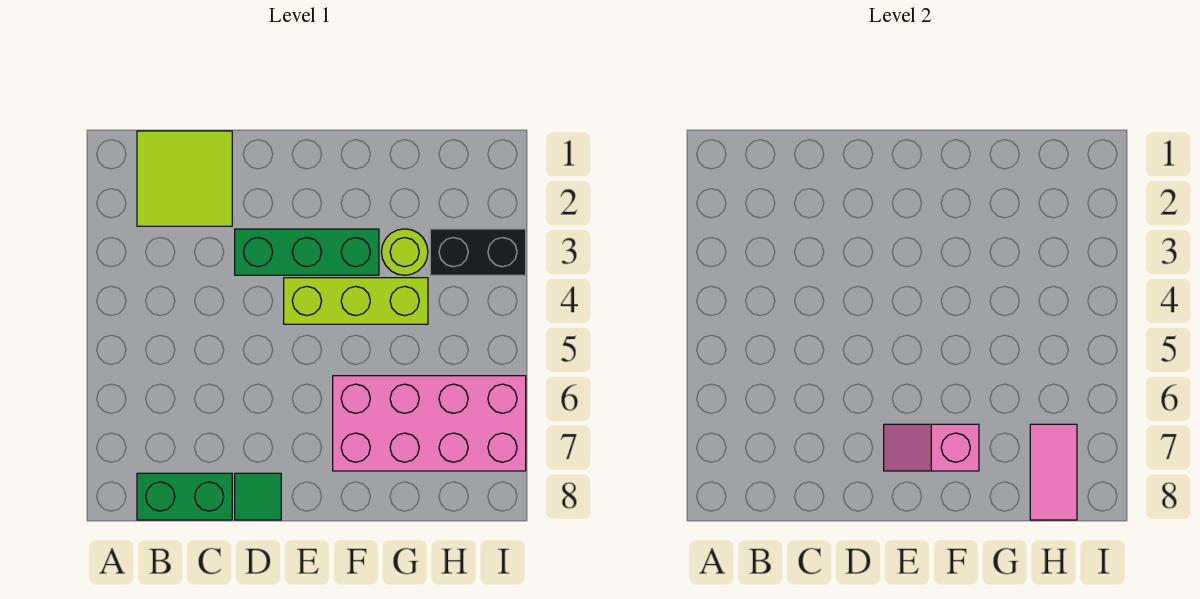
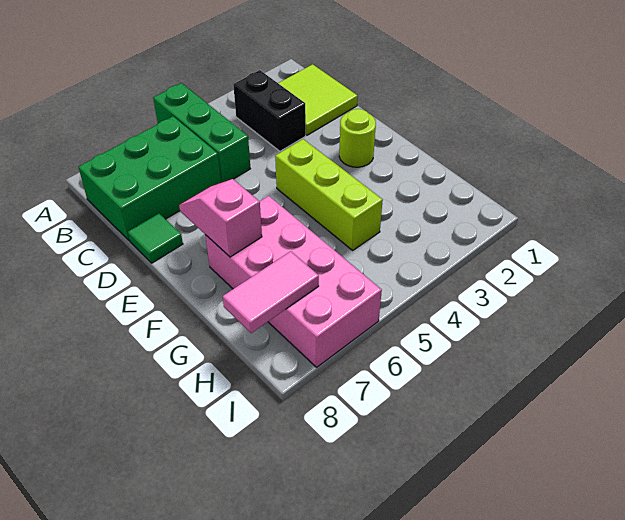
green 1x2 brick [137,473,232,520] -> green 2x3 brick [78,116,221,241]
green 1x3 brick [235,229,379,275] -> green 1x3 brick moved to [153,83,250,183]
lime 1x1 round brick [381,229,428,275] -> lime 1x1 round brick moved to [339,109,376,167]
black 1x2 brick [430,229,526,275] -> black 1x2 brick moved to [233,70,306,151]

